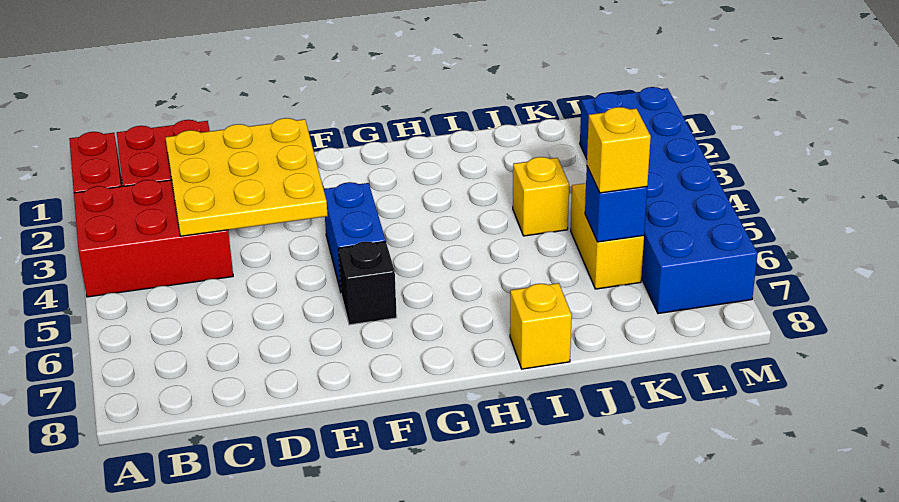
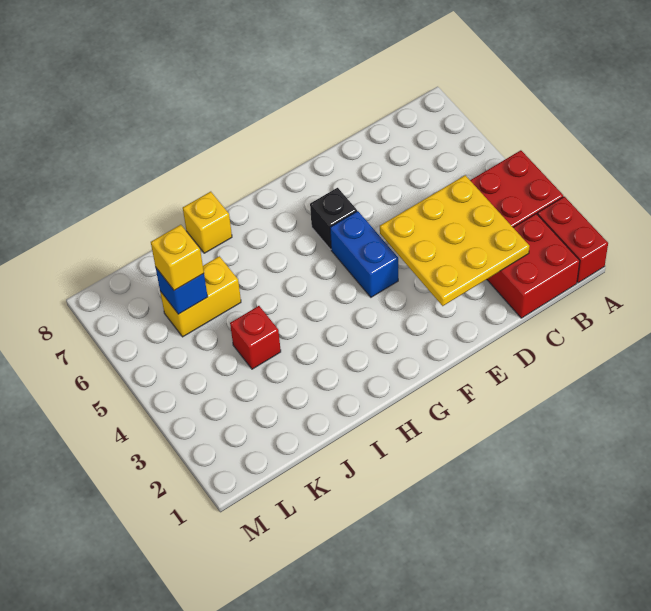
yellow 1x1 brick [513,157,569,236] -> red 1x1 brick [230,306,281,369]
yellow 1x2 brick [571,183,644,289] -> yellow 1x2 brick turned to [160,256,241,337]
blue 2x6 brick [580,87,758,314] -> none

